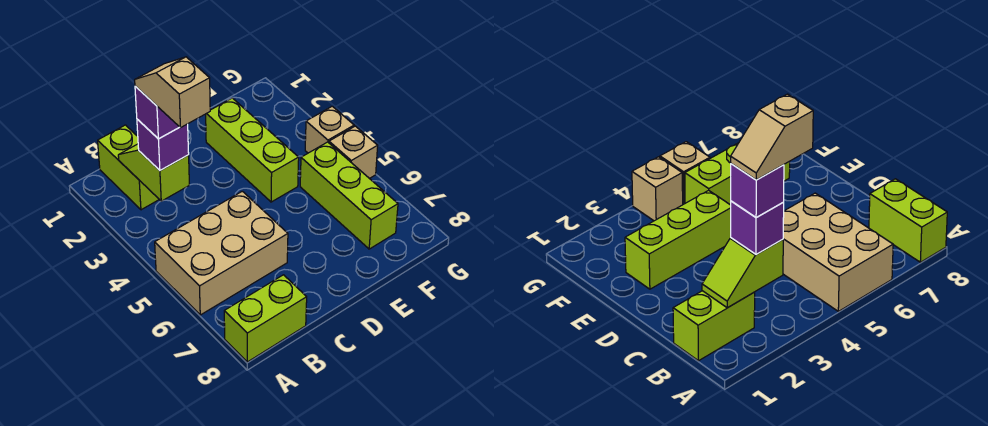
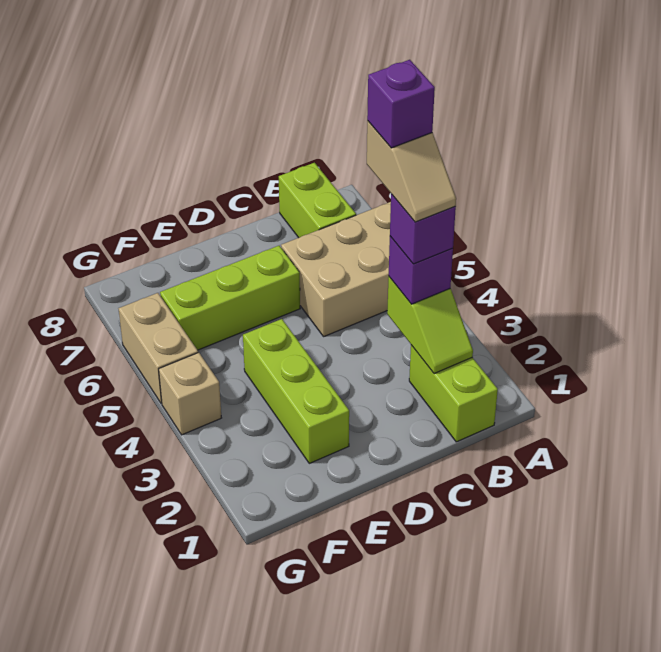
lime 1x2 brick [224,275,307,362] -> lime 1x2 brick turned to [279,163,356,238]
none -> purple 1x1 brick [367,60,435,148]
lime 1x3 brick [300,142,398,249] -> lime 1x3 brick turned to [160,246,300,350]
tan 1x1 brick [329,126,378,178] -> tan 1x2 brick [119,293,198,403]

